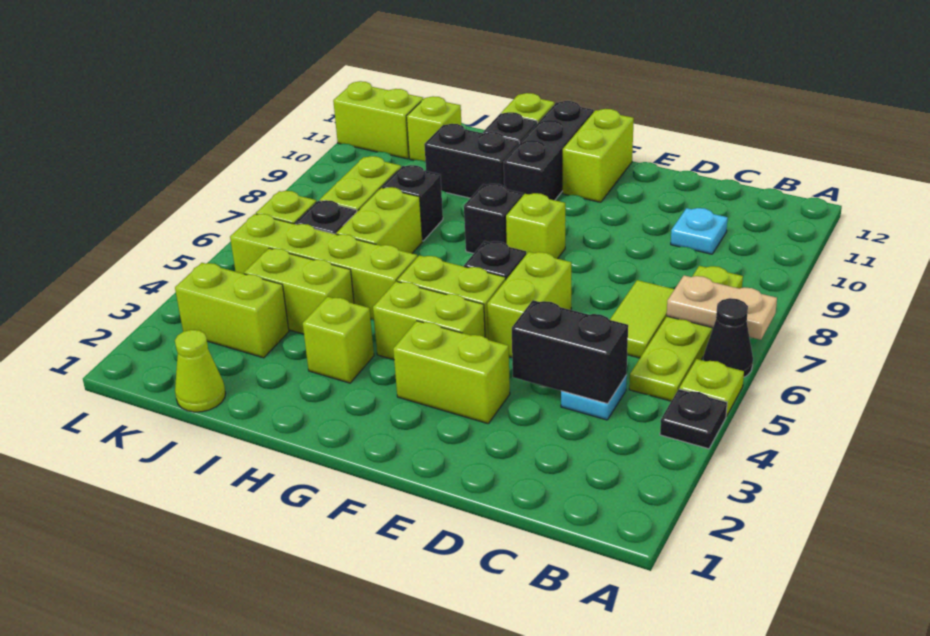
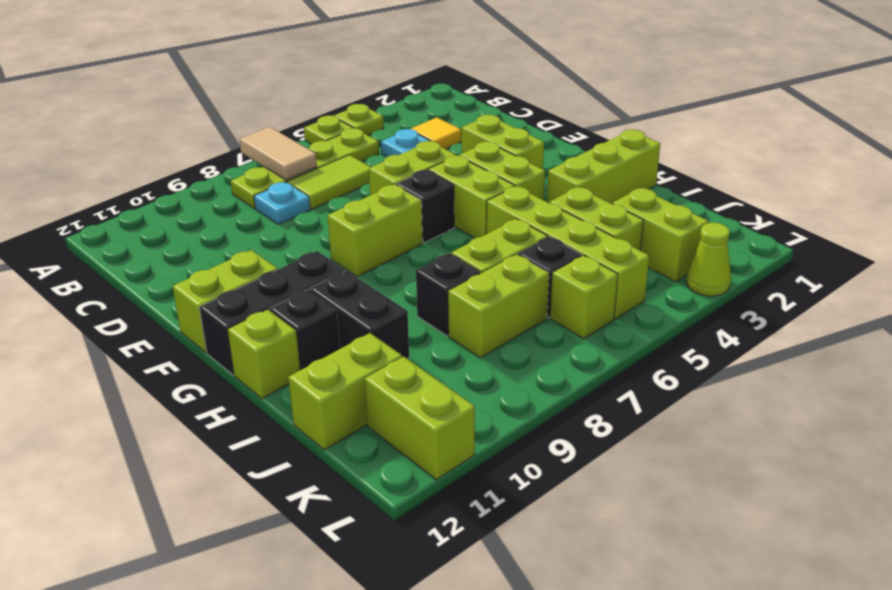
black 1x1 plate [660,389,727,449] -> lime 1x1 plate [334,104,384,136]
black 1x1 cone [703,298,753,377] -> none
tan 1x2 plate [667,275,777,340] -> tan 1x2 tile [239,127,317,180]
none -> yellow 1x1 tile [411,117,461,149]
black 1x2 brick [512,300,628,404] -> none
cyan 1x1 plate [671,208,728,254] -> cyan 1x1 plate moved to [254,182,310,224]
lime 1x1 brick [506,193,565,259] -> lime 1x2 brick [327,185,423,277]
black 1x1 brick [464,184,523,254] -> none
lime 1x1 brick [303,297,374,383] -> lime 1x3 brick [547,130,660,204]
lime 1x1 cone [175,330,226,412] -> lime 1x1 cone moved to [686,223,731,296]
lime 1x1 brick [407,96,461,161] -> lime 1x2 brick [288,333,402,450]

